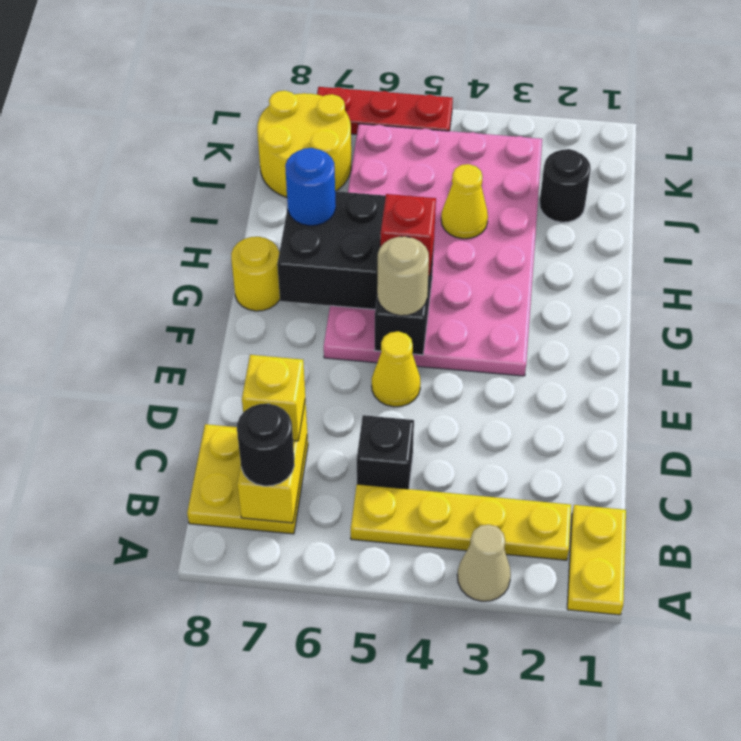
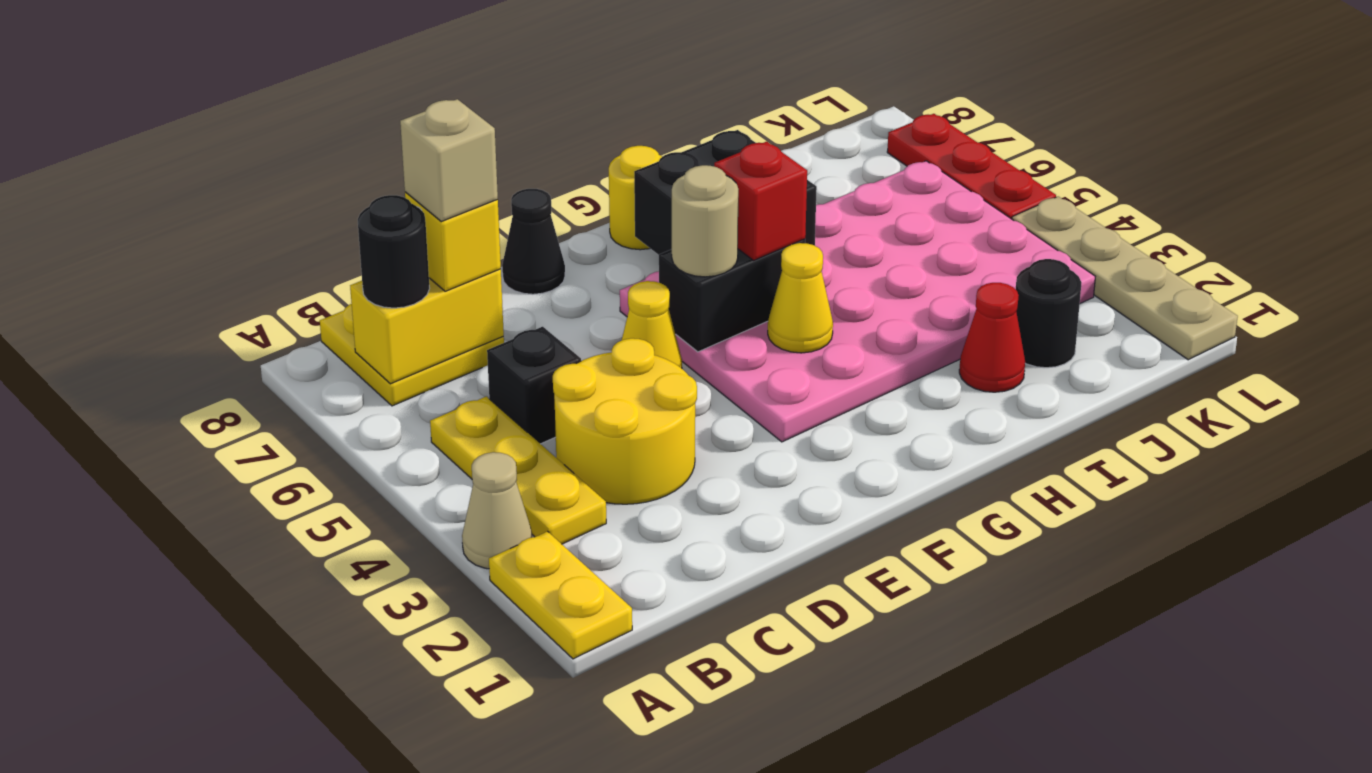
yellow 1x2 plate [567,505,626,615] -> yellow 1x2 plate turned to [489,532,632,659]
yellow 1x4 plate [351,484,571,560] -> yellow 1x3 plate [430,396,606,544]
none -> tan 1x1 brick [400,99,498,222]
none -> black 1x1 cone [502,189,565,294]
blue 1x1 round brick [285,148,336,226] -> none
none -> red 1x1 cone [959,283,1025,392]
yellow 1x1 cone [441,164,488,239] -> yellow 1x1 cone moved to [768,243,833,353]
yellow 2x2 round brick [257,91,351,198] -> yellow 2x2 round brick moved to [553,338,697,504]
none -> tan 1x4 plate [1012,196,1238,360]

